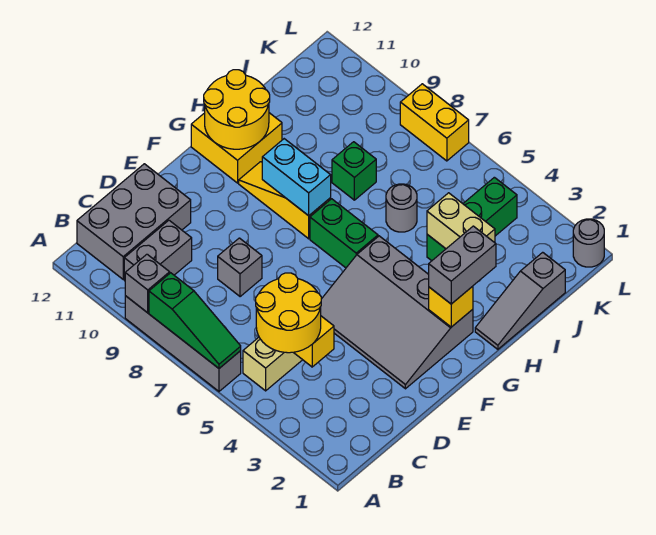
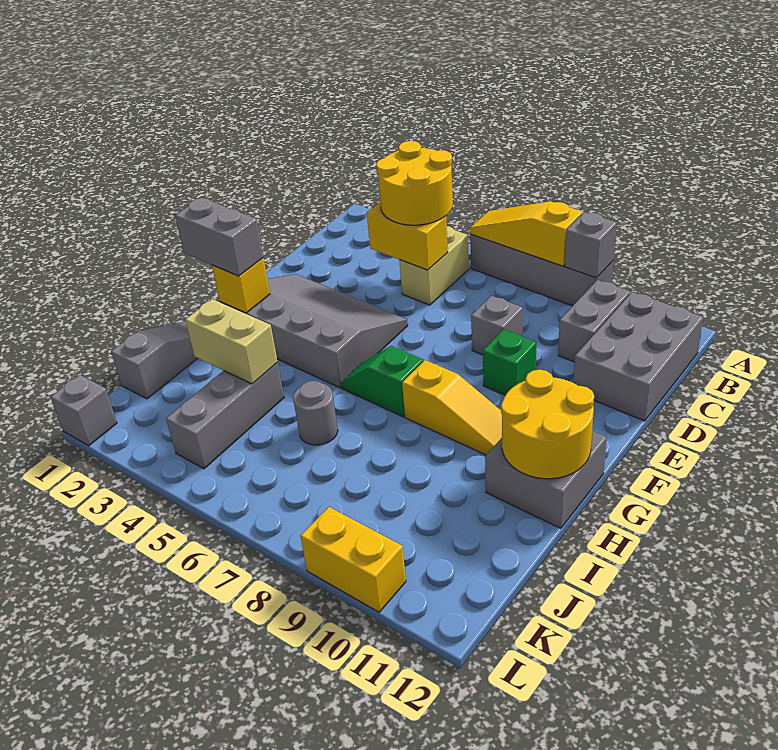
green 1x3 slope [149,273,241,368] -> yellow 1x3 slope [470,201,583,266]
grey 1x2 brick [429,226,496,304] -> grey 1x2 brick turned to [175,198,263,276]
green 1x2 brick [310,199,378,268] -> green 1x2 slope [341,346,423,417]
cyan 1x2 brick [262,139,331,216] -> none
yellow 2x2 brick [191,113,282,183] -> grey 2x2 brick [485,431,607,528]
green 1x3 brick [427,177,517,261] -> grey 1x3 brick [166,363,284,469]
green 1x1 brick [332,142,376,200] -> green 1x1 brick moved to [483,329,536,395]
grey 1x1 round brick [573,219,604,267] -> grey 1x1 brick [51,375,117,446]
yellow 1x2 brick [400,84,469,161] -> yellow 1x2 brick moved to [300,507,406,612]

